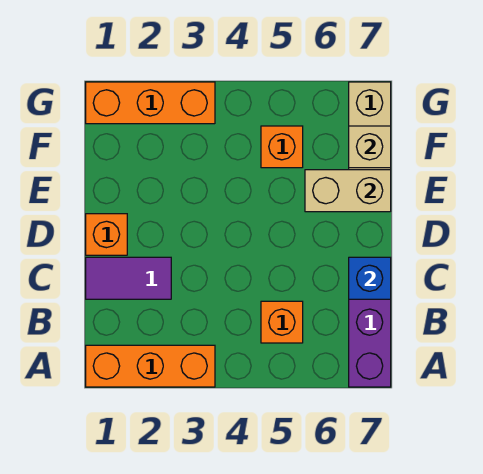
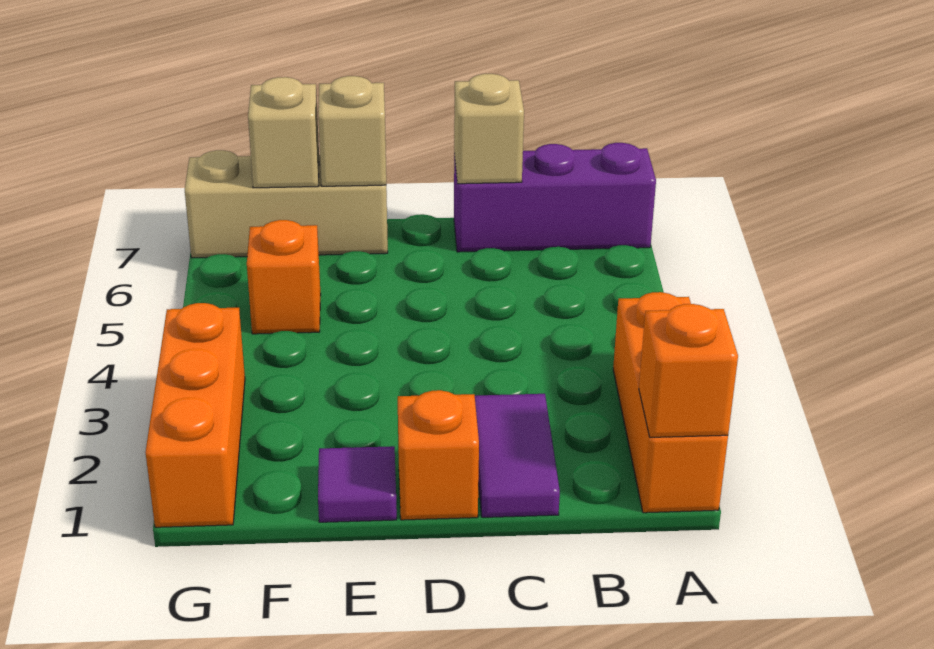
orange 1x1 brick [261,301,303,343] -> orange 1x1 brick moved to [639,304,738,437]
blue 1x1 brick [349,257,391,299] -> tan 1x1 brick [454,74,524,184]
none -> purple 1x1 tile [318,446,397,522]
tan 1x2 brick [305,170,391,212] -> tan 1x1 brick [318,76,386,186]

